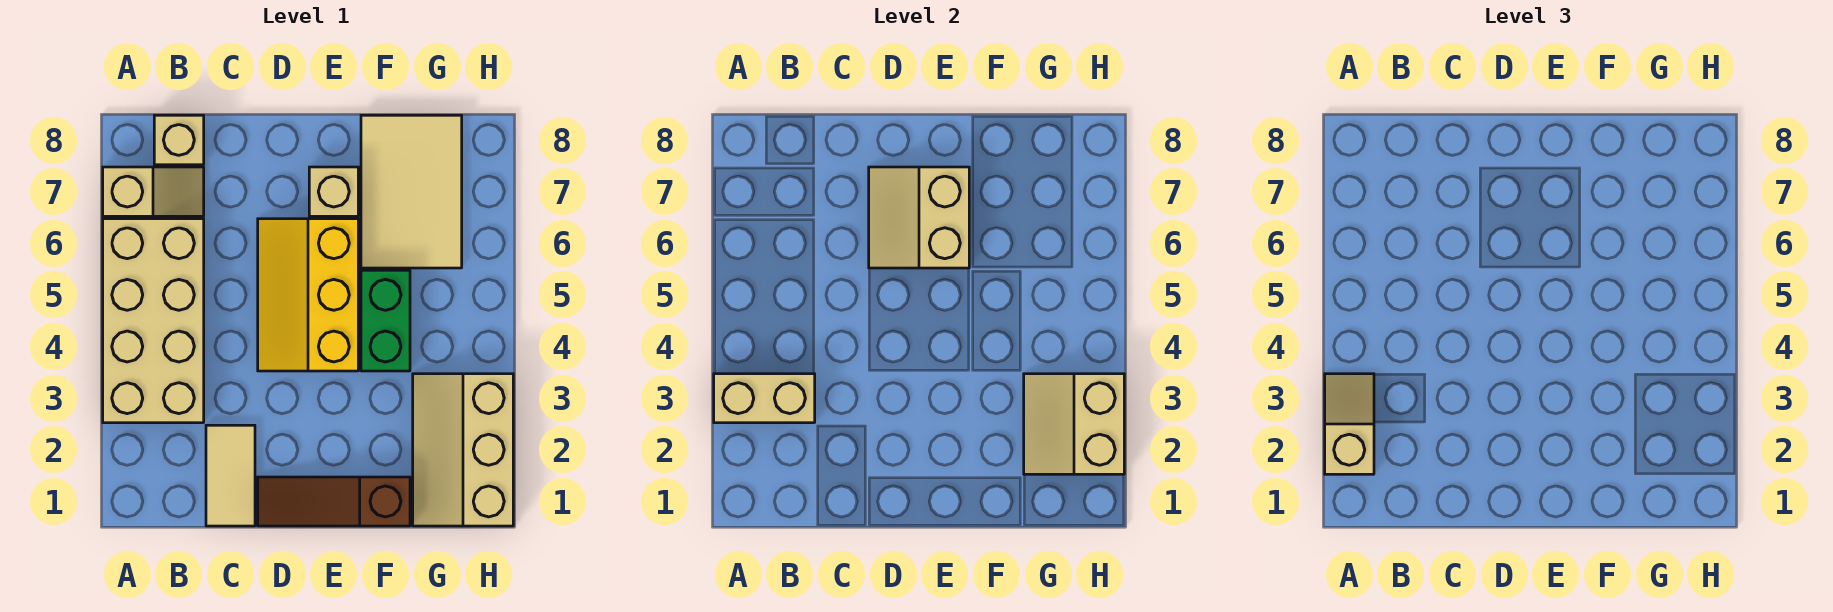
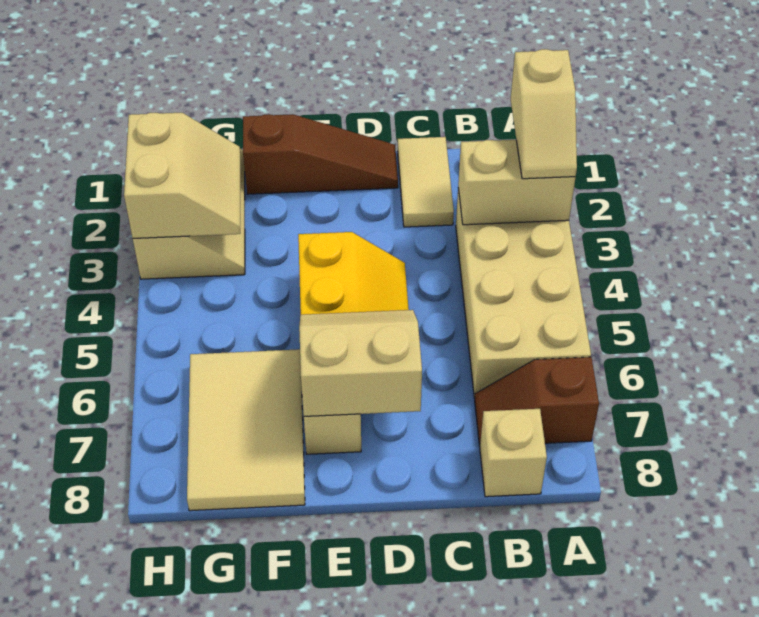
tan 1x2 slope [103,167,204,216] -> brown 1x2 slope [475,357,599,446]
tan 2x2 slope [869,167,969,268] -> tan 2x2 slope turned to [299,310,422,416]
green 1x2 brick [361,270,410,371] -> none

